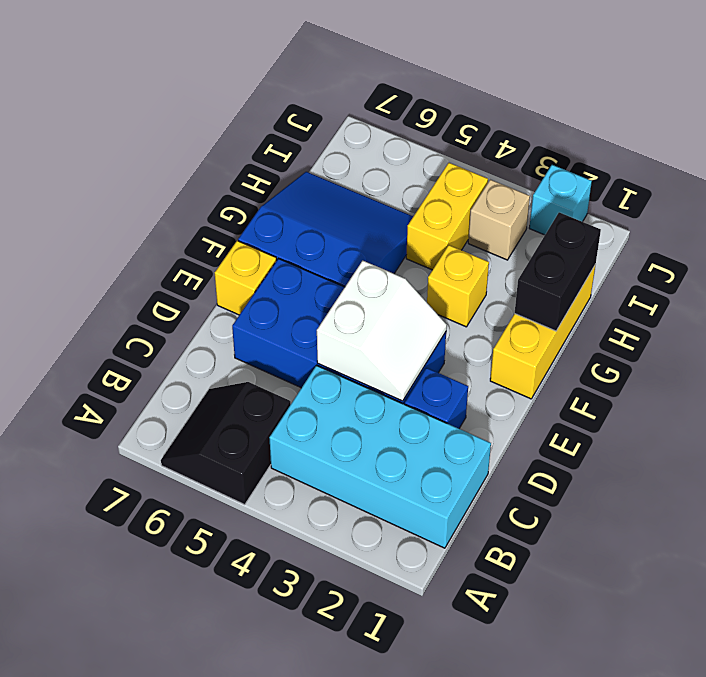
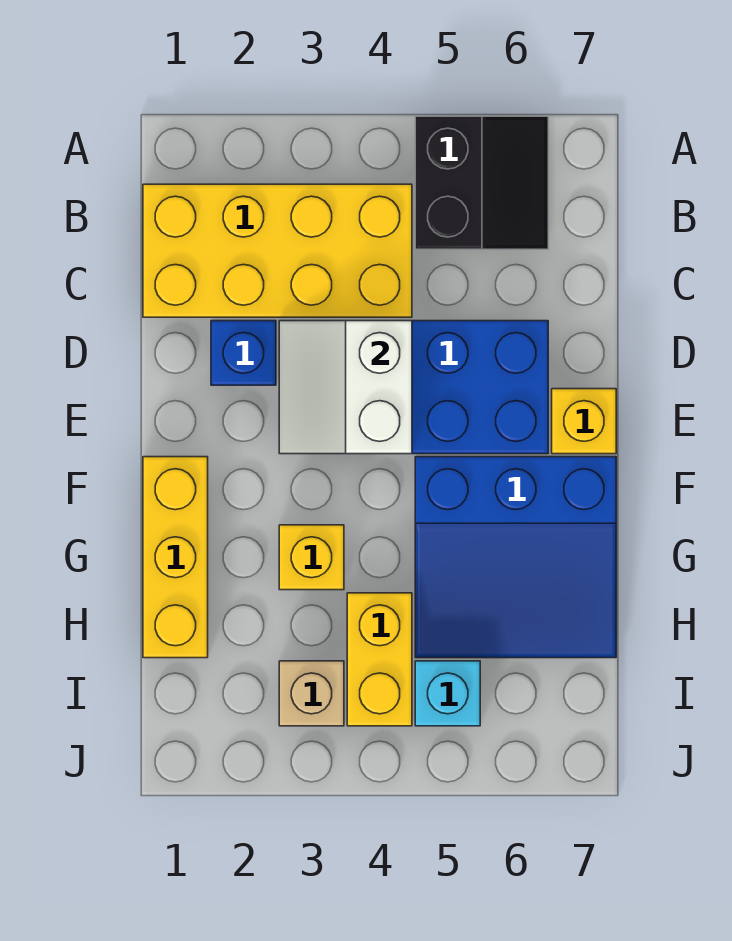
cyan 2x4 brick [269,365,491,548] -> yellow 2x4 brick [143,184,412,317]
black 1x2 brick [515,212,601,331] -> none
cyan 1x1 brick [529,165,592,235] -> cyan 1x1 brick moved to [415,661,480,726]

